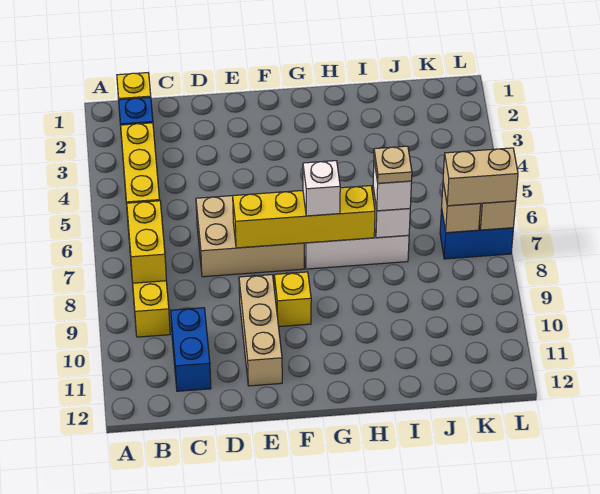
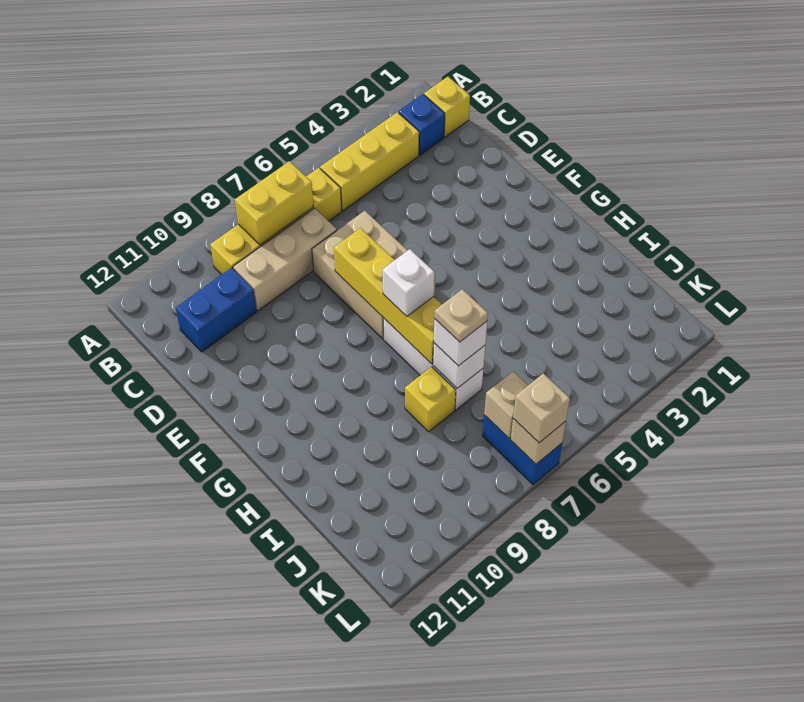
tan 1x3 brick [239,275,282,386] -> tan 1x3 brick moved to [233,208,337,311]
yellow 1x1 brick [274,272,311,327] -> yellow 1x1 brick moved to [405,367,456,432]
tan 1x2 brick [443,148,518,206] -> tan 1x1 brick [513,373,570,443]

